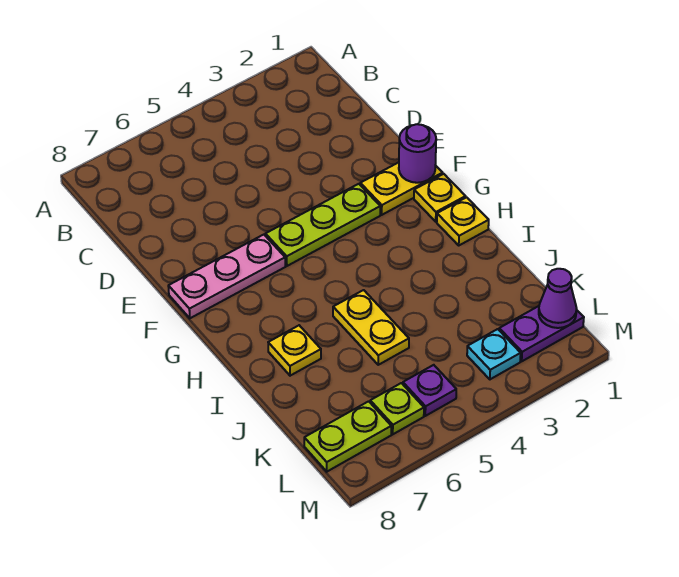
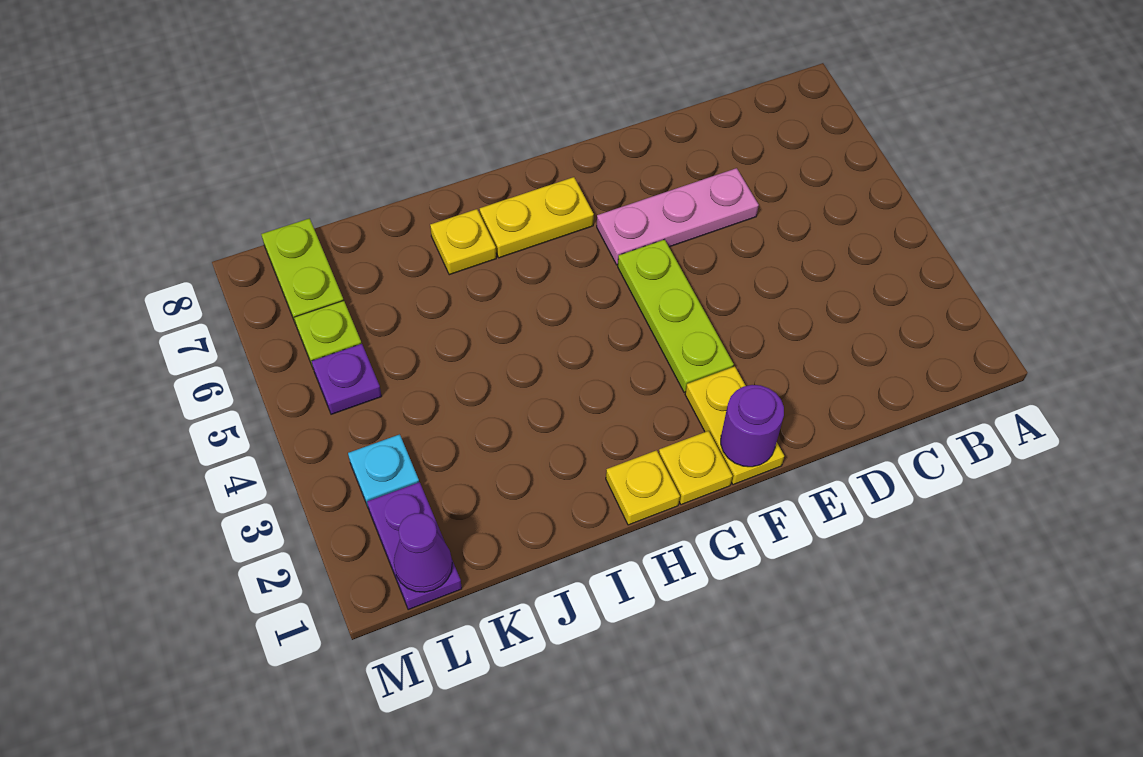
pink 1x3 plate [168,235,285,318] -> pink 1x3 plate turned to [597,168,759,265]
yellow 1x2 plate [333,290,409,365] -> yellow 1x2 plate moved to [480,177,594,258]

